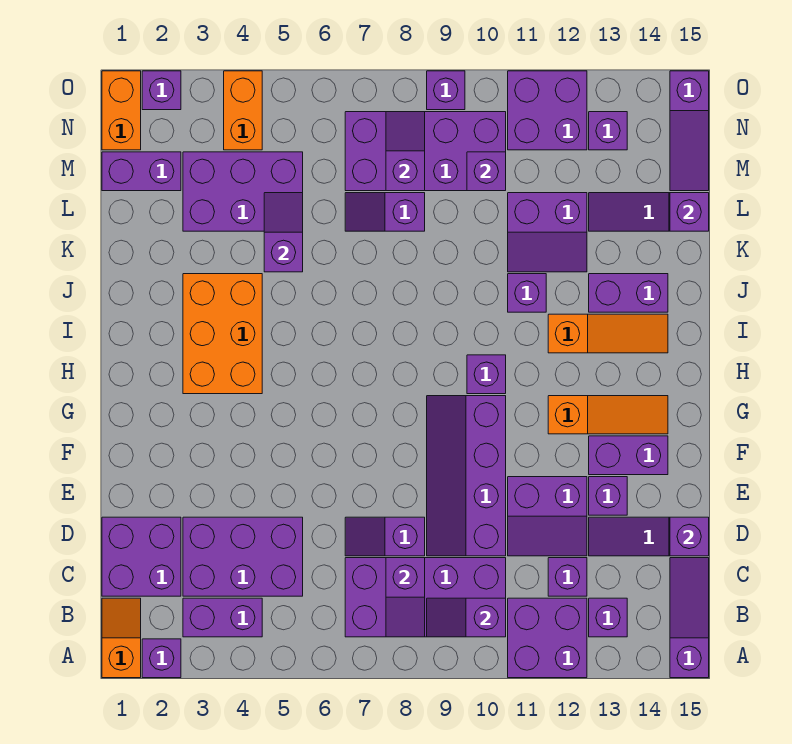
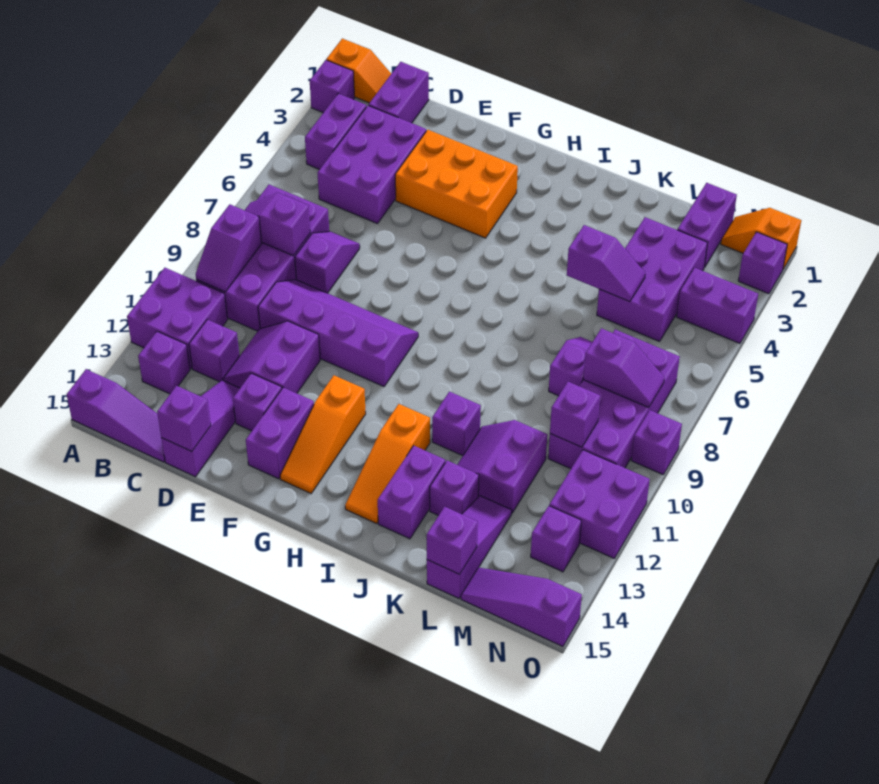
purple 1x2 slope [427,598,506,637] -> purple 1x2 slope turned to [196,204,262,292]
purple 2x2 brick [102,517,181,596] -> purple 1x2 brick [369,62,429,123]
orange 2x3 brick [183,274,262,394] -> orange 2x3 brick moved to [395,130,518,238]
purple 1x1 brick [467,355,506,394] -> purple 1x1 brick moved to [430,461,479,516]
orange 1x2 brick [102,71,141,150] -> orange 1x2 slope [721,208,801,269]
orange 1x2 brick [224,71,262,150] -> purple 1x2 brick [677,268,758,343]

